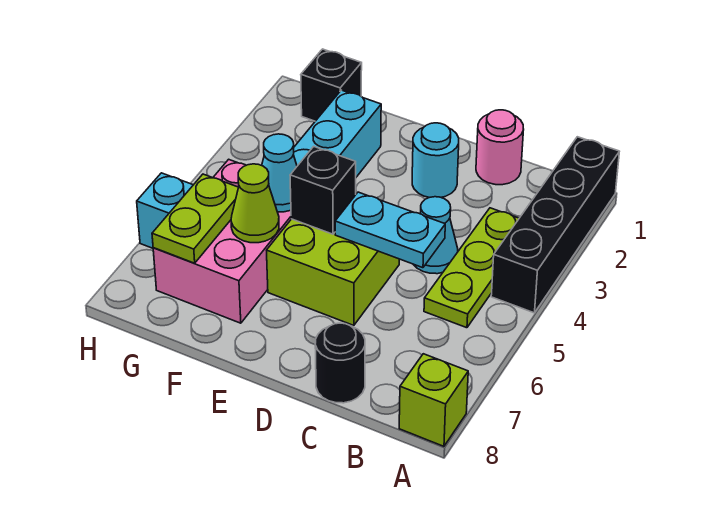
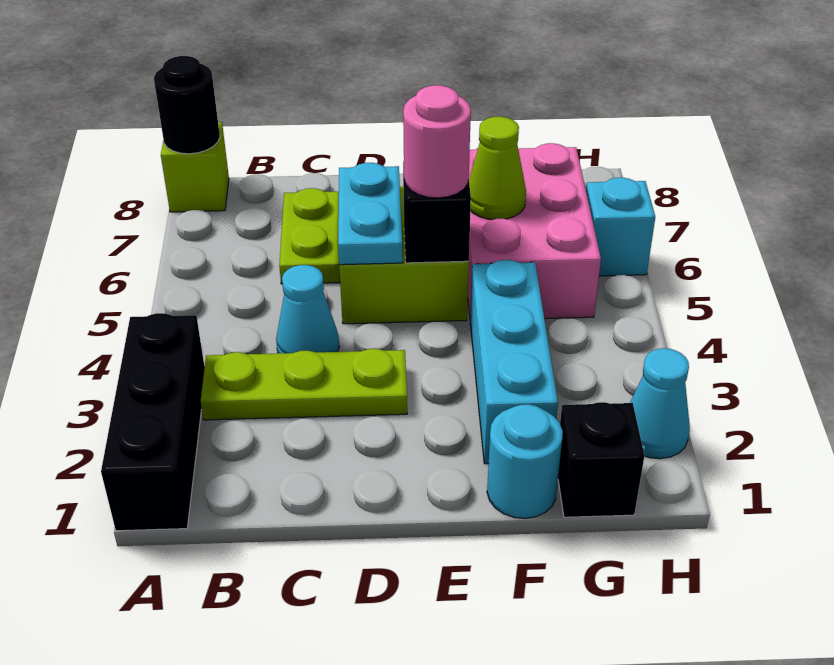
black 1x4 brick [491,137,619,313] -> black 1x3 brick [101,313,205,531]
lime 1x3 plate [424,208,519,328] -> lime 1x3 plate turned to [201,349,407,420]
pink 1x1 round brick [476,110,524,185] -> pink 1x1 round brick moved to [403,85,471,198]
cyan 1x2 plate [335,192,445,268] -> cyan 1x2 plate turned to [338,163,403,265]
black 1x1 round brick [315,323,365,403] -> black 1x1 round brick moved to [154,56,220,154]
cyan 1x1 round brick [412,123,459,198] -> cyan 1x1 round brick moved to [487,404,563,518]
cyan 1x1 cone [262,134,297,212] -> cyan 1x1 cone moved to [630,348,690,459]
lime 1x2 plate [152,174,239,263] -> lime 1x2 plate moved to [279,188,340,284]

